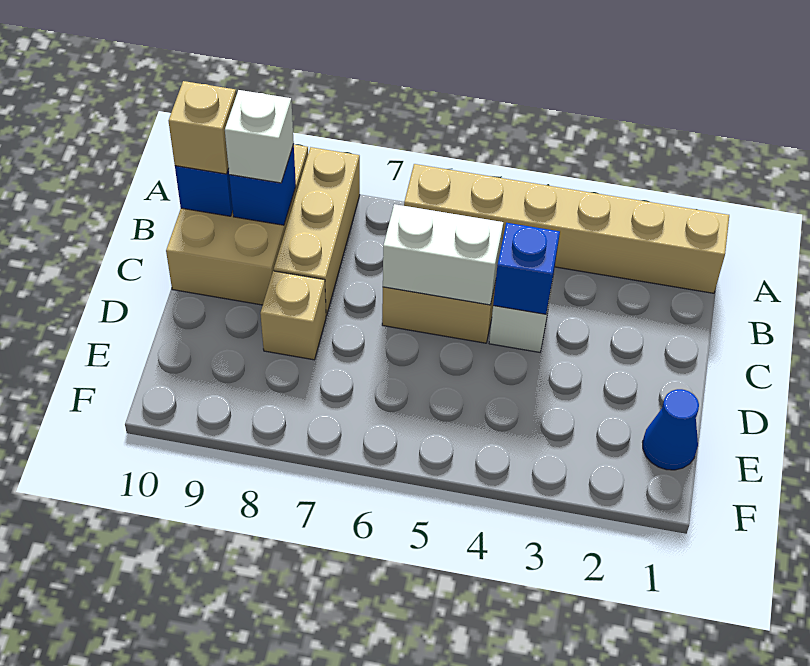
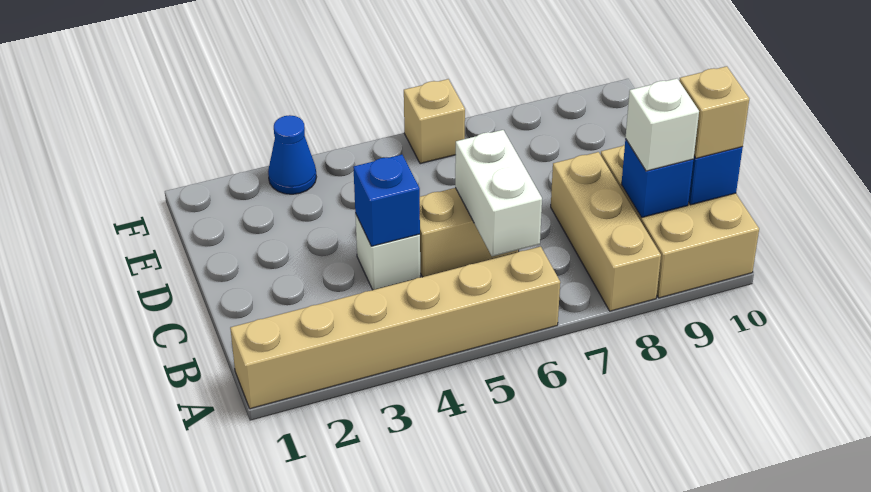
white 1x2 brick [383,204,503,305] -> white 1x2 brick turned to [455,130,542,256]
tan 1x1 brick [260,271,326,360] -> tan 1x1 brick moved to [404,79,465,164]
blue 1x1 cone [643,389,699,470] -> blue 1x1 cone moved to [268,115,316,194]

